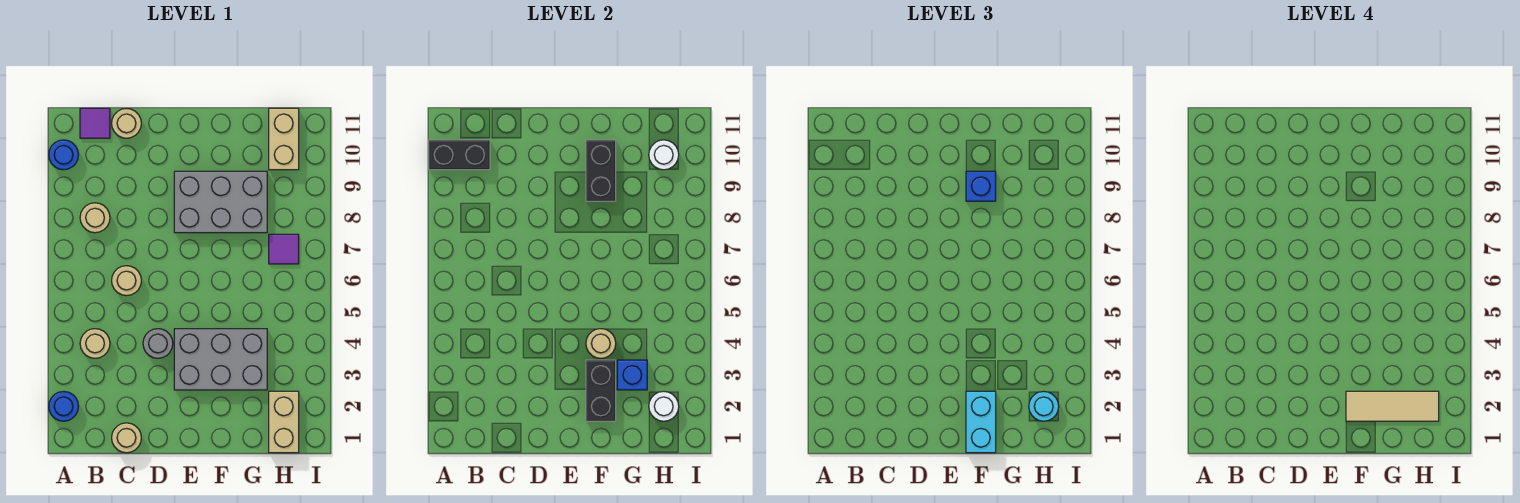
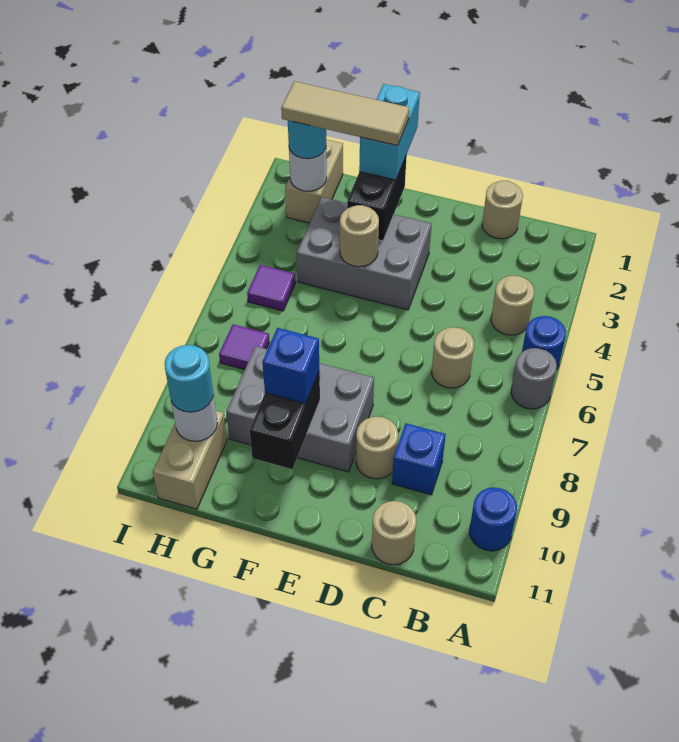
blue 1x1 round brick [49,391,79,421] -> blue 1x1 round brick moved to [522,316,566,370]
black 1x2 brick [429,140,490,170] -> none
tan 1x1 round brick [80,203,110,233] -> tan 1x1 round brick moved to [356,417,398,479]
purple 1x1 tile [80,108,110,138] -> purple 1x1 tile moved to [247,265,296,311]
grey 1x1 round brick [143,329,173,358] -> grey 1x1 round brick moved to [511,348,557,409]
blue 1x1 brick [617,360,647,390] -> blue 1x1 brick moved to [392,423,446,495]
none -> cyan 1x1 round brick [165,345,213,412]

